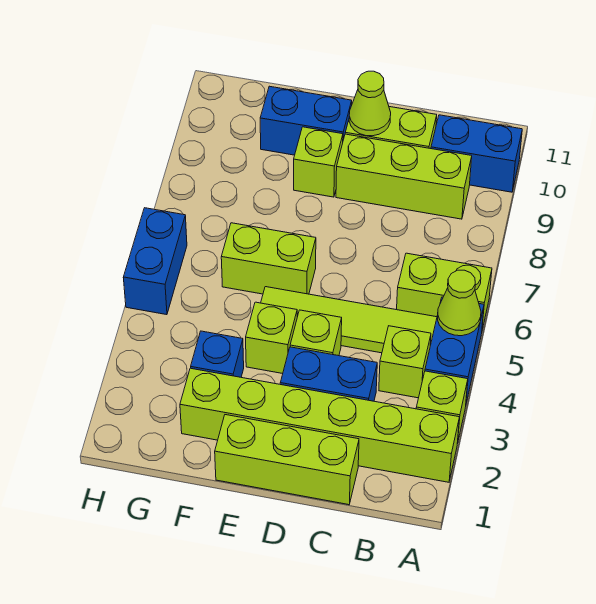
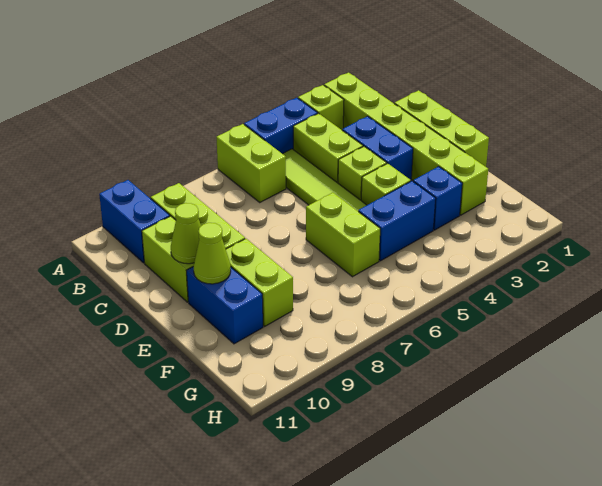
lime 1x1 cone [438,270,481,336] -> lime 1x1 cone moved to [193,223,231,284]
lime 1x1 brick [379,326,431,398] -> lime 1x2 brick [293,113,363,183]
lime 1x1 brick [294,127,343,197] -> lime 1x2 brick [226,239,293,326]
blue 1x2 brick [123,208,187,315] -> blue 1x2 brick moved to [358,181,436,261]

